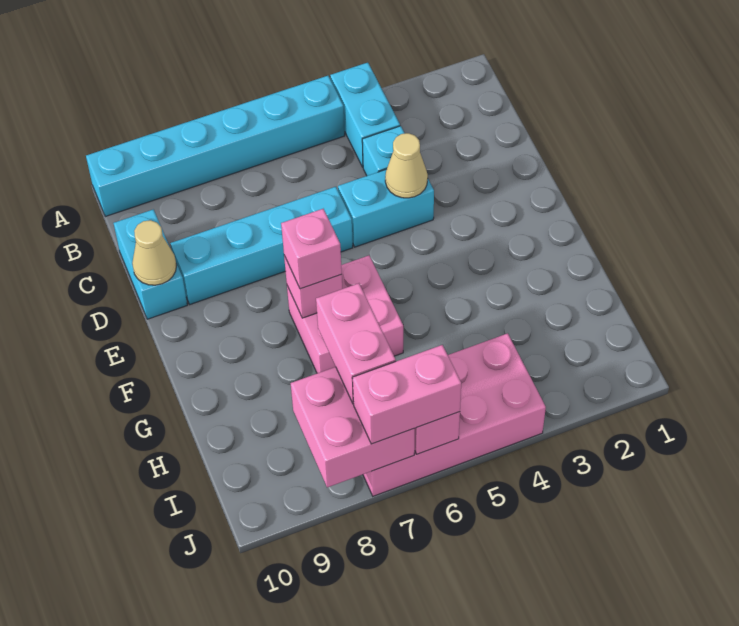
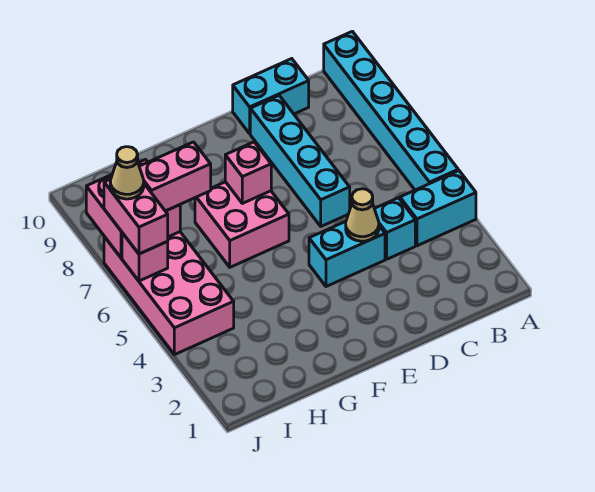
cyan 1x2 brick [338,169,434,247] -> cyan 1x2 brick turned to [309,221,385,287]
tan 1x1 cone [132,220,177,285] -> tan 1x1 cone moved to [110,147,144,199]
pink 1x1 brick [281,209,342,289] -> none

